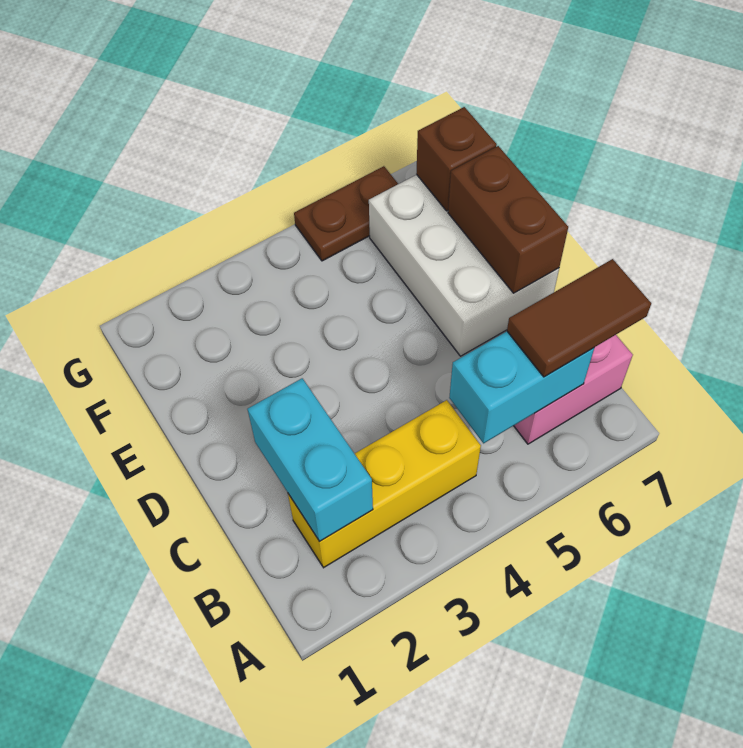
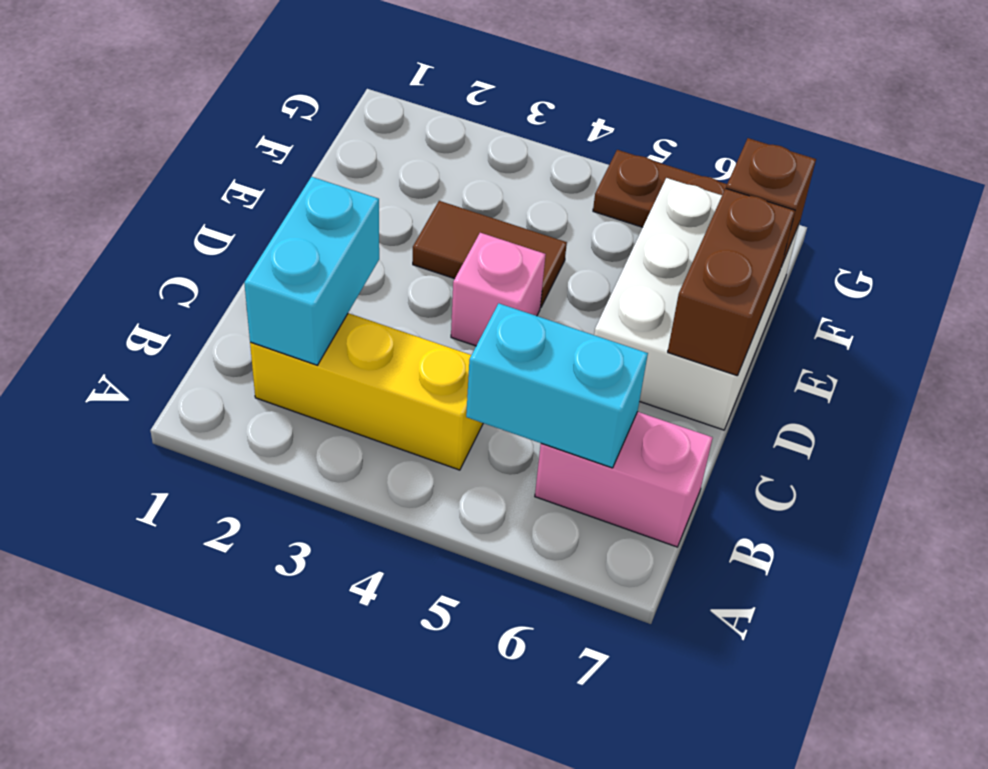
brown 1x2 tile [507,259,651,377] -> brown 1x2 tile moved to [413,201,567,307]
none -> pink 1x1 brick [451,233,546,346]

